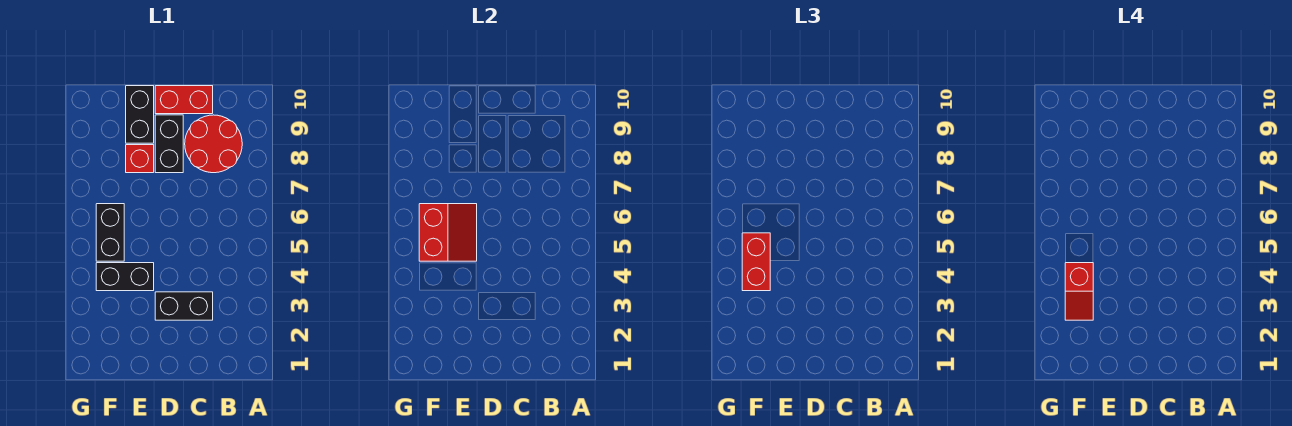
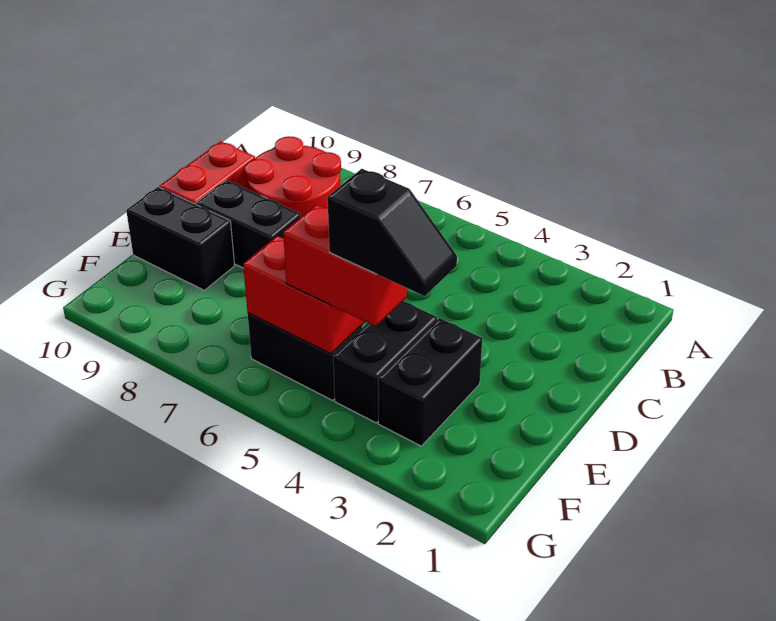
black 1x2 brick [155,292,213,320] -> black 1x2 brick moved to [378,318,482,446]
red 1x1 brick [126,145,154,173] -> none
red 1x2 slope [1065,263,1093,320] -> black 1x2 slope [328,169,457,296]

